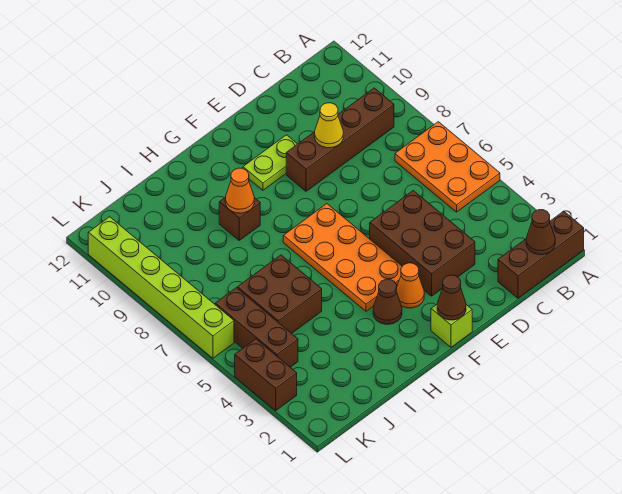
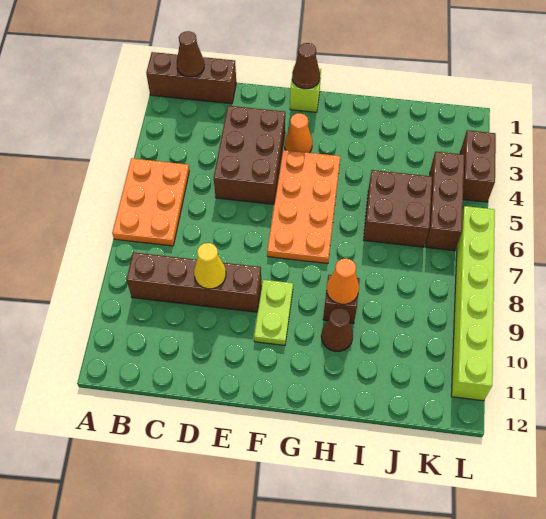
lime 1x2 plate [243,135,297,190] -> lime 1x2 plate turned to [254,280,293,345]
brown 1x1 cone [373,279,402,324] -> brown 1x1 cone moved to [321,308,353,352]

